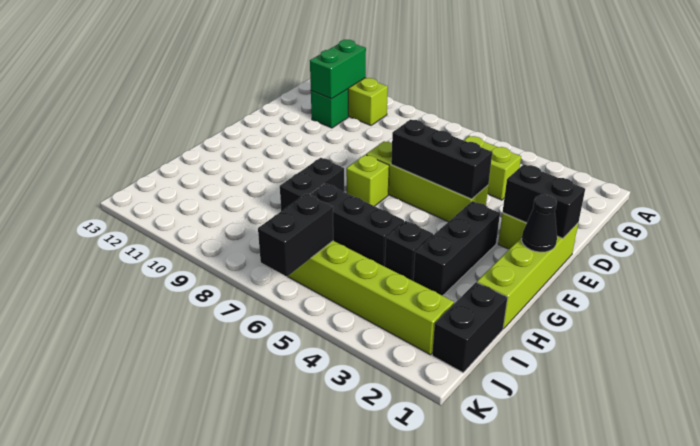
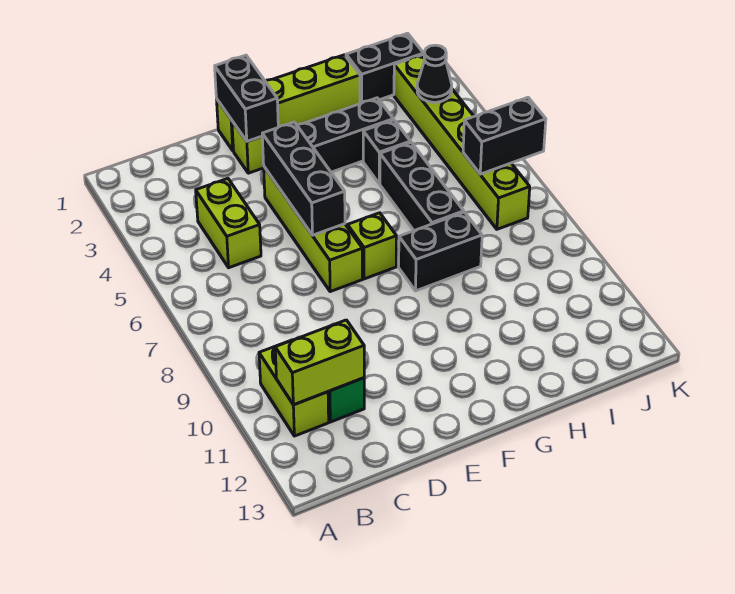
green 1x2 brick [310,40,366,99] -> lime 1x2 brick [275,320,364,405]
black 1x1 cone [522,194,557,252] -> black 1x1 cone moved to [417,45,452,102]

